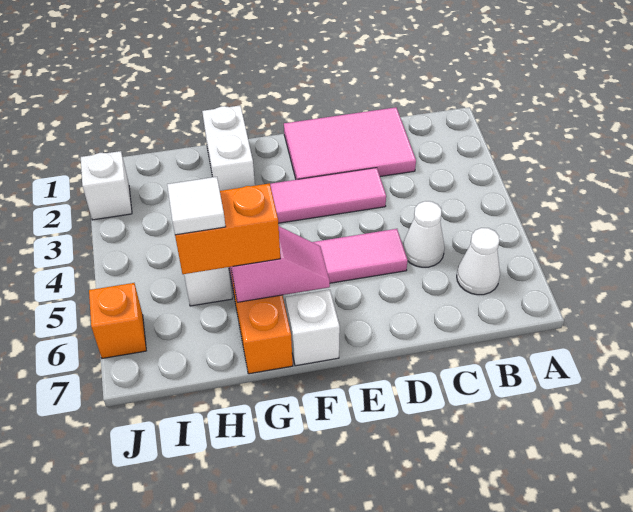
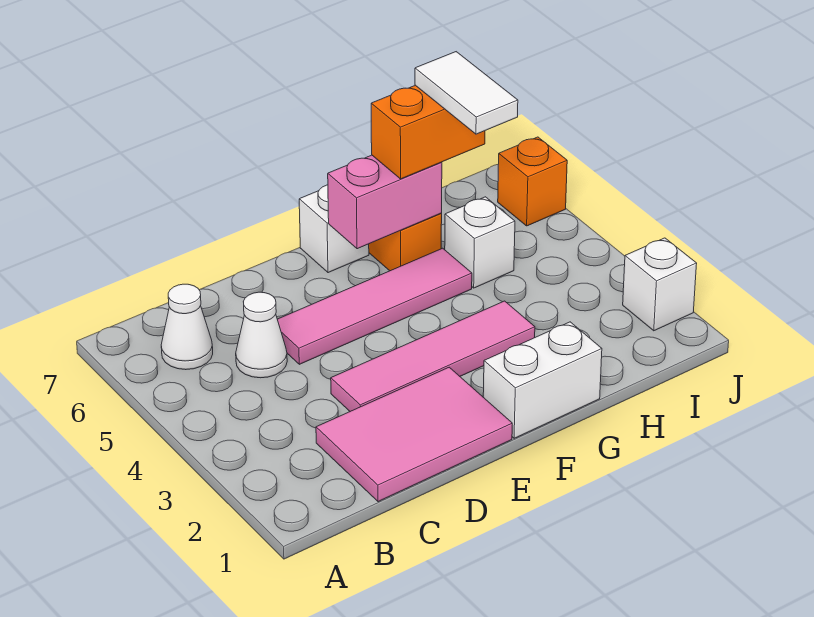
pink 1x2 slope [231,226,330,302] -> pink 1x2 brick [328,155,442,249]
white 1x2 brick [202,106,255,191] -> white 1x2 brick turned to [483,322,602,438]
white 1x1 tile [167,177,226,235] -> white 1x2 tile [415,52,518,134]

